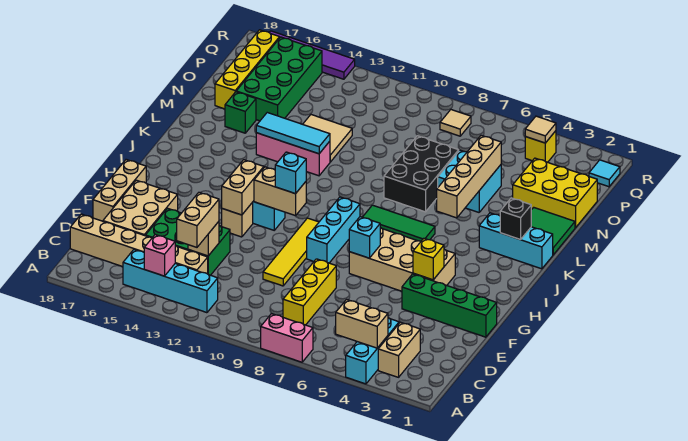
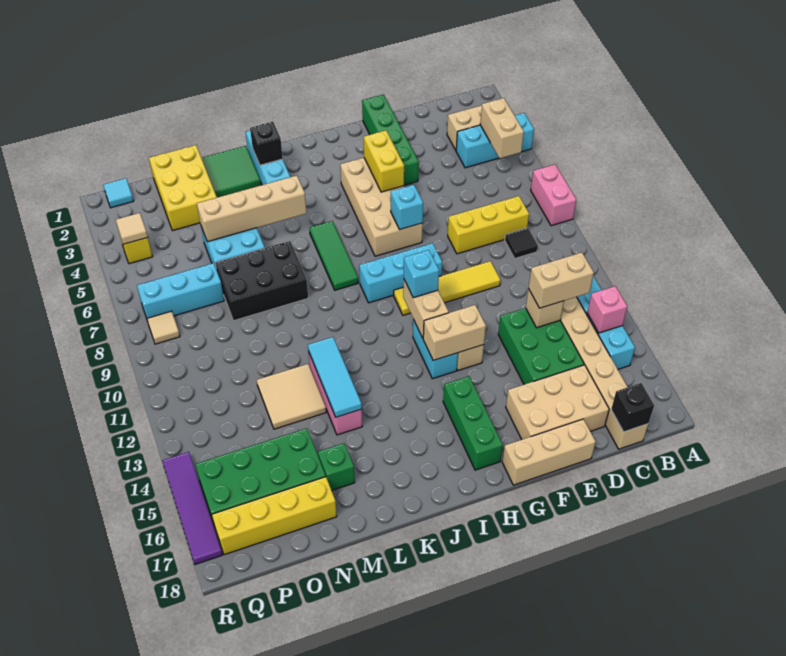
none -> black 1x1 tile [505,228,538,258]
none -> black 1x1 brick [611,383,654,432]
yellow 1x1 brick [413,238,444,280] -> yellow 1x2 brick [364,130,404,192]
none -> green 1x3 brick [443,376,503,470]
none -> cyan 1x3 brick [137,263,224,318]

